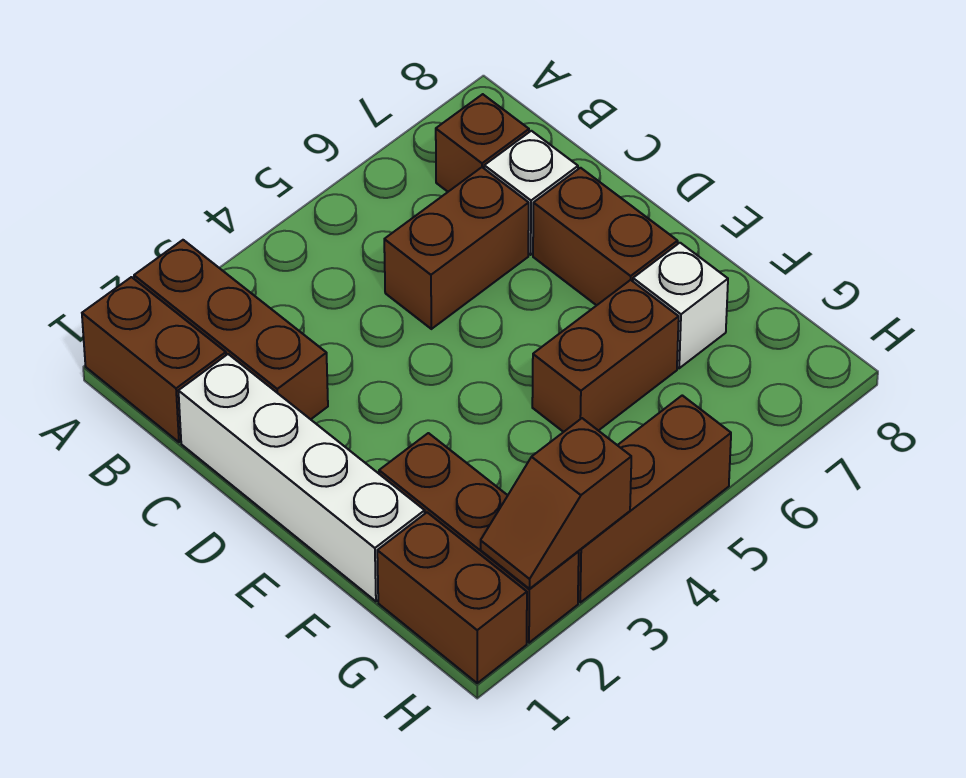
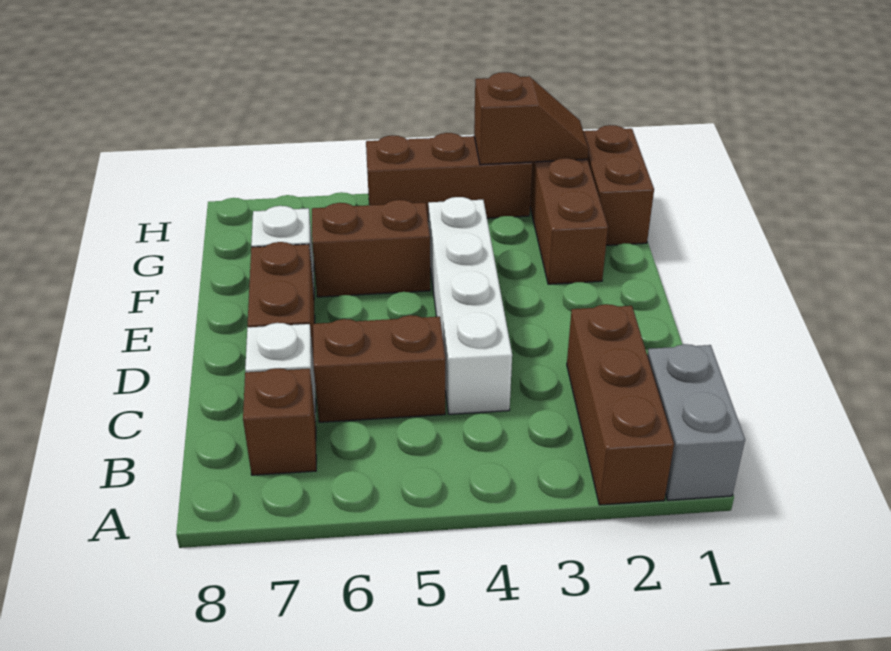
brown 1x2 brick [82,277,226,442] -> grey 1x2 brick [647,344,745,500]
white 1x4 brick [179,354,425,601] -> white 1x4 brick moved to [428,197,512,414]

